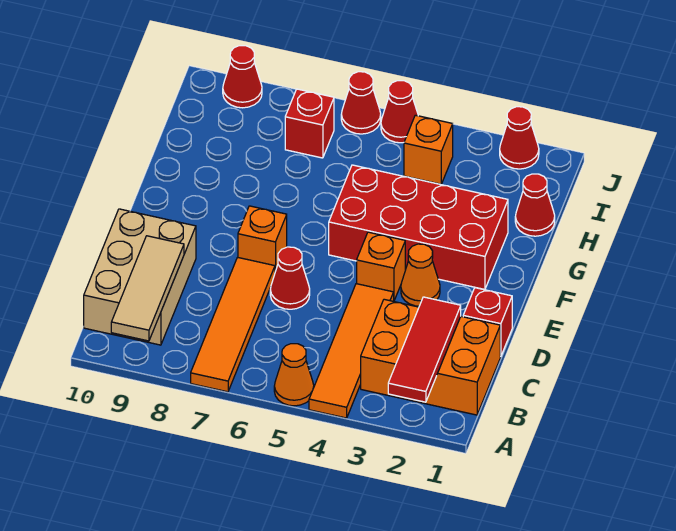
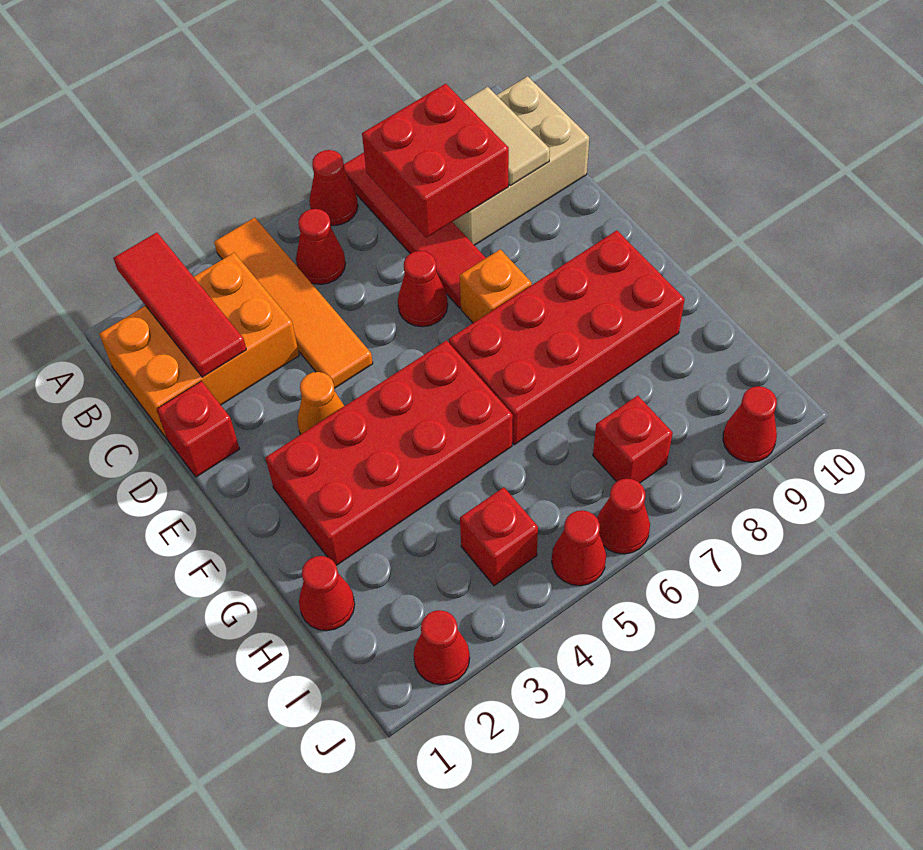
orange 1x1 cone [274,344,314,406] -> none
none -> red 1x1 cone [309,150,358,226]
orange 1x4 tile [191,257,275,392] -> red 1x4 tile [344,153,486,308]
tan 1x3 tile [111,236,184,341] -> tan 1x2 tile [463,87,550,186]
none -> red 1x1 cone [296,209,346,284]
none -> red 2x2 brick [362,84,509,238]
tan 2x3 brick [84,209,196,345] -> tan 2x3 brick turned to [453,76,589,245]
orange 1x1 brick [357,232,405,300] -> none
none -> red 2x4 brick [449,230,685,445]
orange 1x1 brick [404,115,453,184] -> red 1x1 brick [460,487,538,586]

